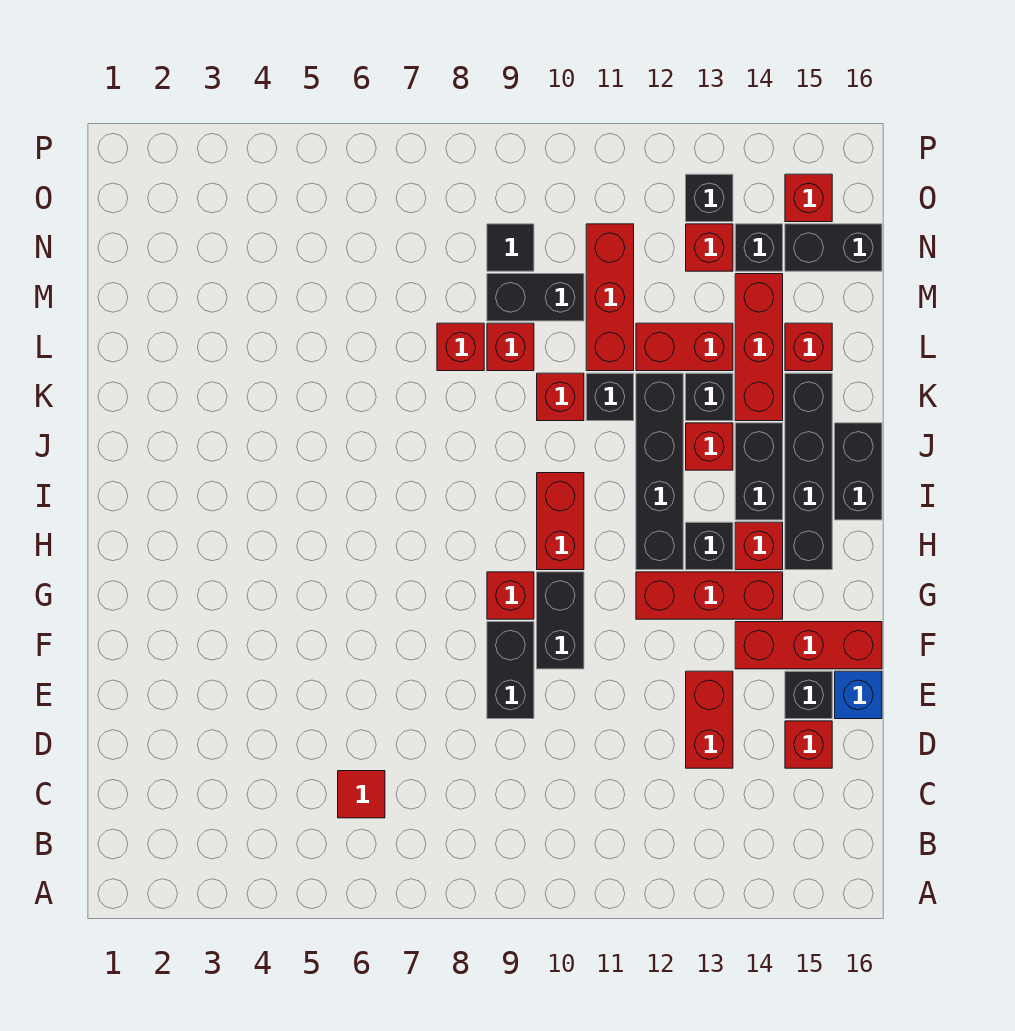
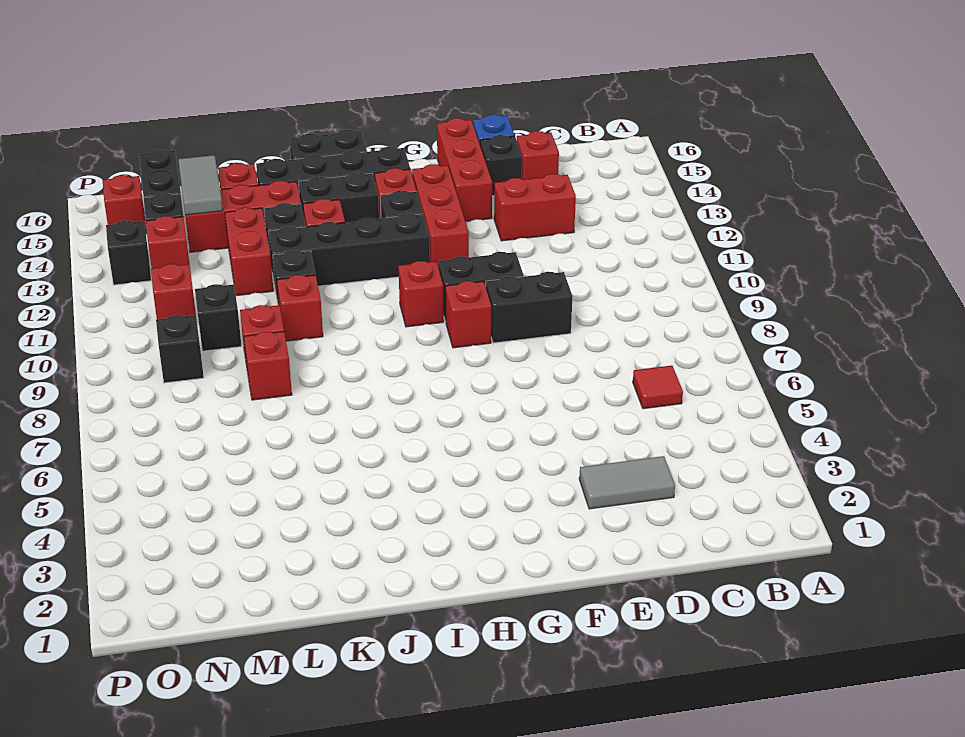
none -> grey 1x2 tile [579,456,675,509]
red 1x2 brick [537,473,584,570] -> red 1x1 brick [398,261,444,327]
red 1x3 brick [586,224,634,371] -> red 1x1 brick [151,264,196,319]
black 1x2 brick [487,274,584,321] -> black 1x1 brick [195,284,241,351]
none -> grey 1x2 tile [178,155,223,215]
black 1x1 tile [487,224,534,271] -> black 1x1 brick [156,315,204,383]

